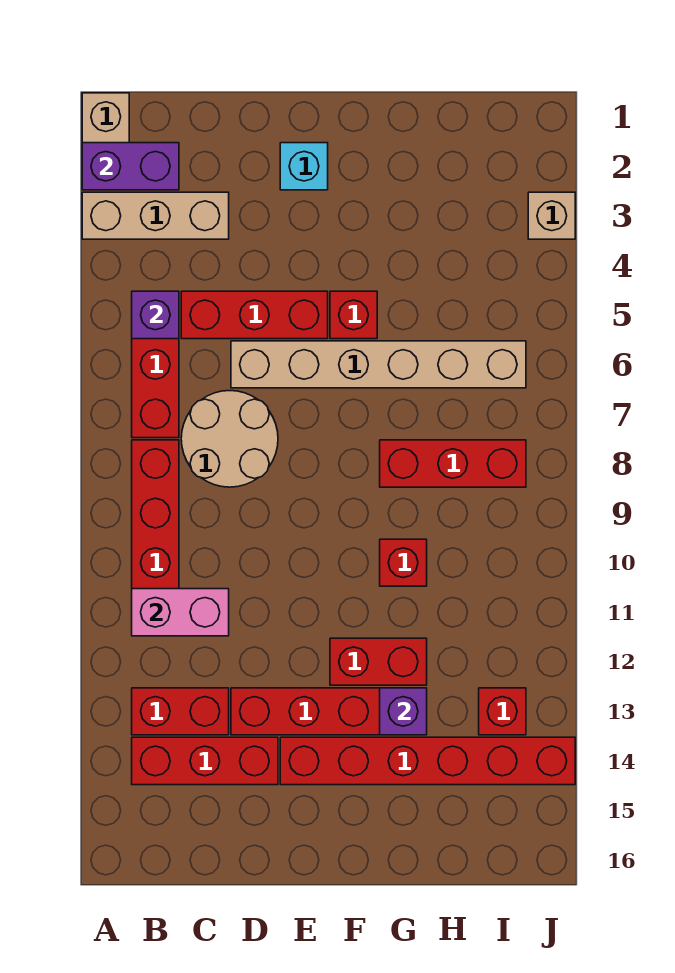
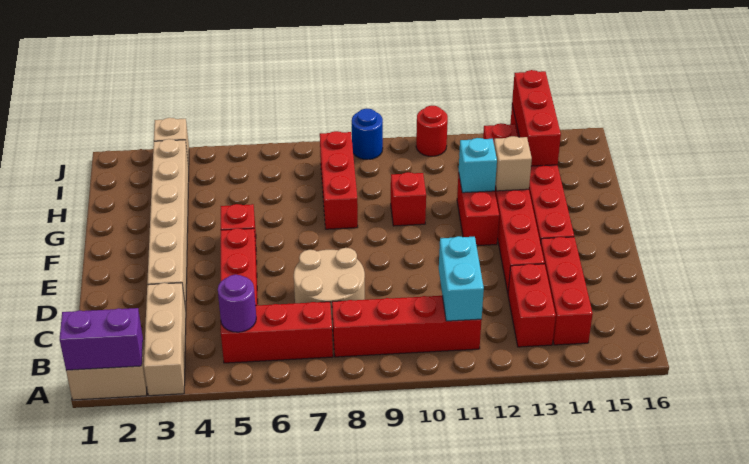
purple 1x2 brick [82,143,179,190] -> purple 1x2 brick turned to [60,308,143,370]
purple 1x1 brick [132,291,179,339] -> purple 1x1 round brick [218,275,256,332]
pink 1x2 brick [132,589,229,636] -> cyan 1x2 brick [439,236,484,321]
tan 1x6 brick [231,341,526,388] -> tan 1x6 brick moved to [147,139,189,308]
cyan 1x1 brick [280,143,328,190] -> cyan 1x1 brick moved to [459,138,497,193]
purple 1x1 brick [380,688,427,735] -> tan 1x1 brick [494,136,532,191]
none -> red 1x3 brick [512,70,561,166]
none -> blue 1x1 round brick [352,108,383,160]
none -> red 1x1 round brick [416,105,448,156]

